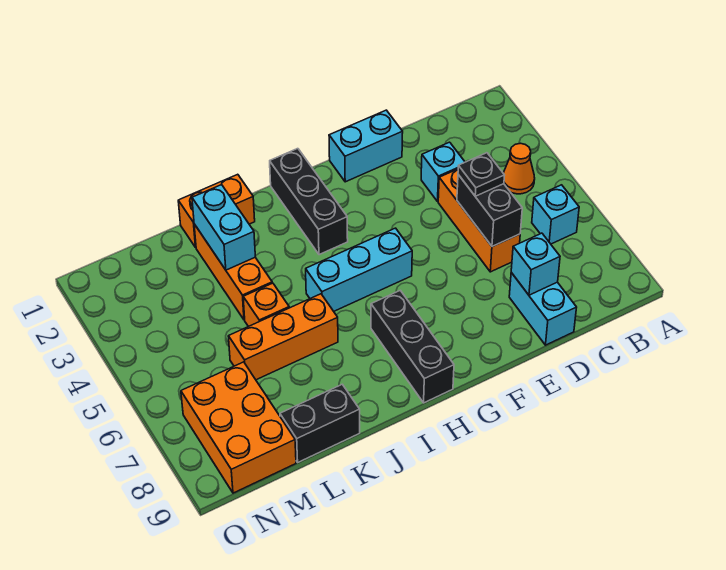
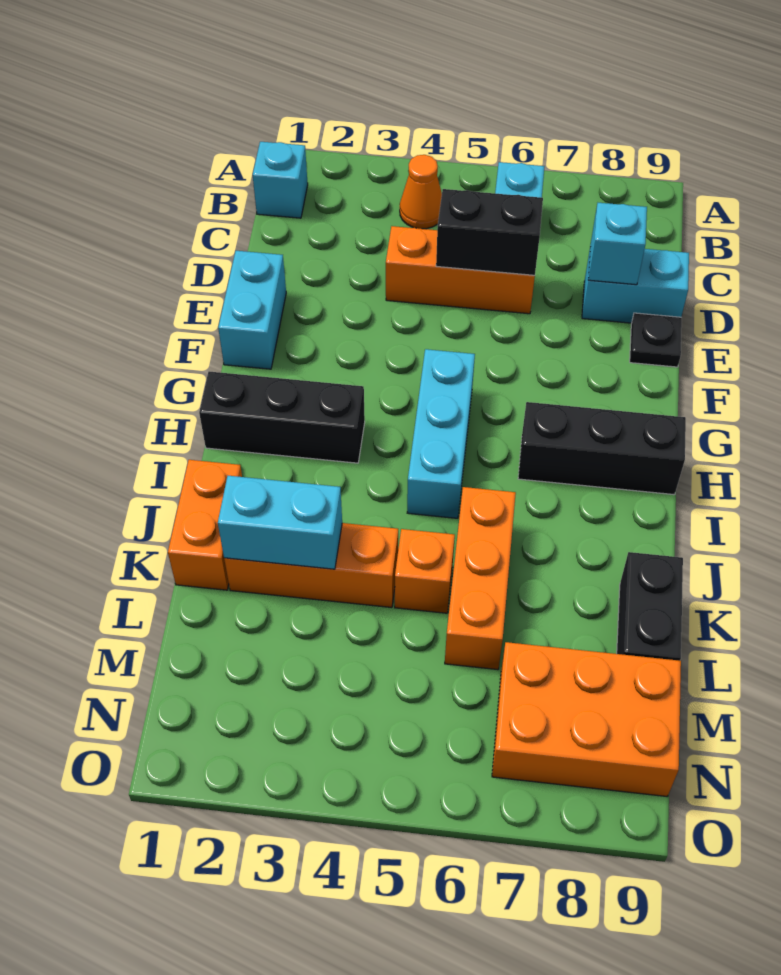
cyan 1x1 brick [421,142,465,201] -> cyan 1x1 brick moved to [253,142,308,218]
black 1x1 plate [458,153,505,196] -> black 1x1 plate moved to [630,313,682,367]

